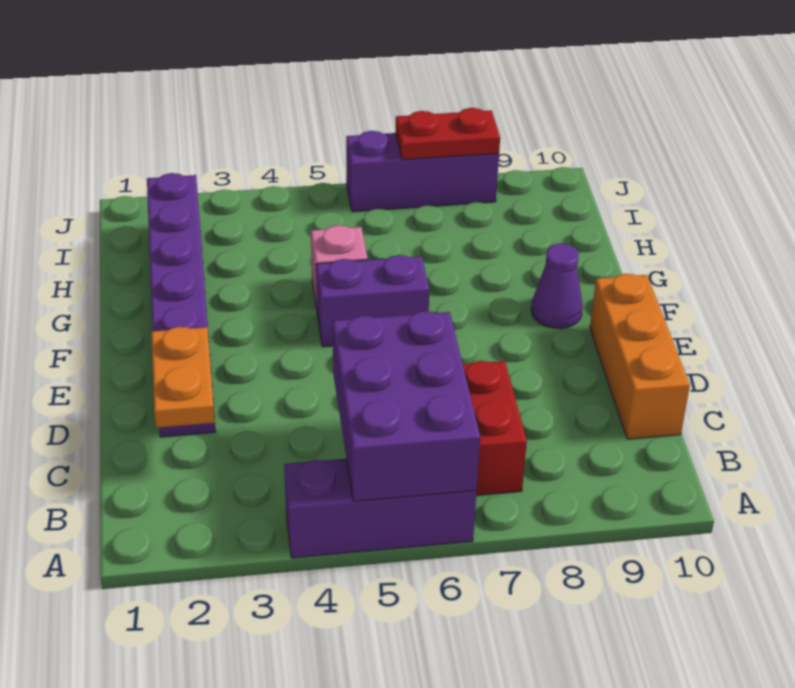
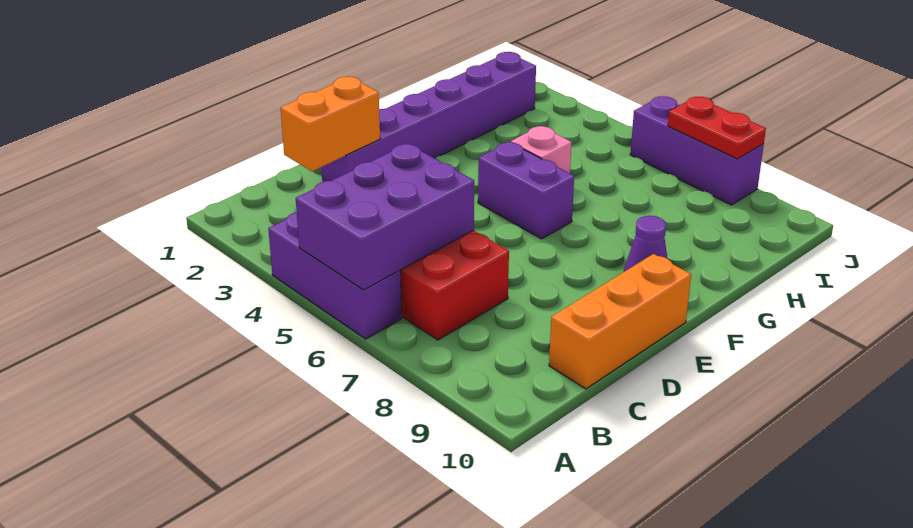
orange 1x2 plate [151,327,215,428] -> orange 1x2 brick [281,77,380,171]

